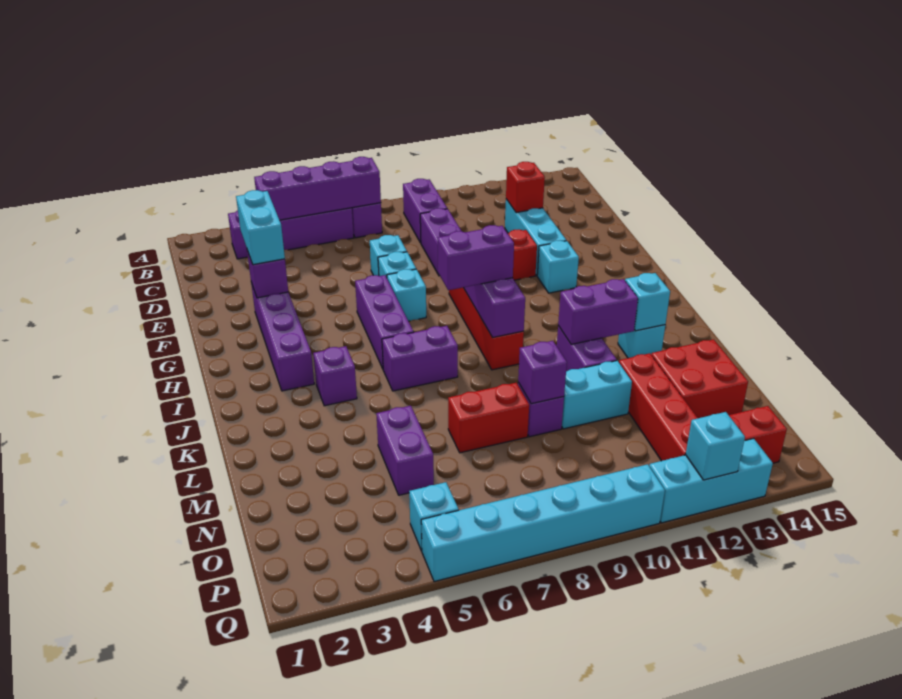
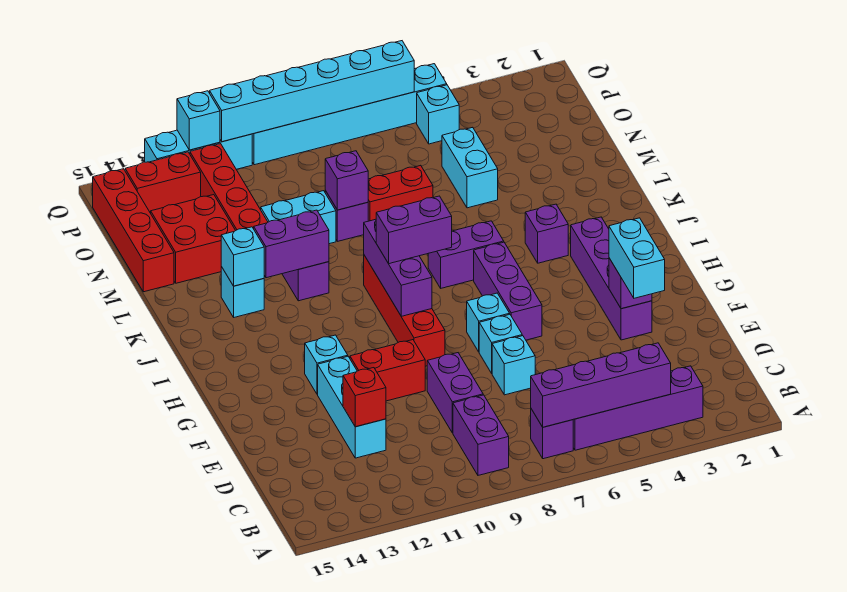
purple 1x2 brick [376,406,434,495] -> cyan 1x2 brick [442,127,498,208]
none -> red 1x4 brick [93,169,174,292]
none -> cyan 1x6 brick [210,41,414,142]

